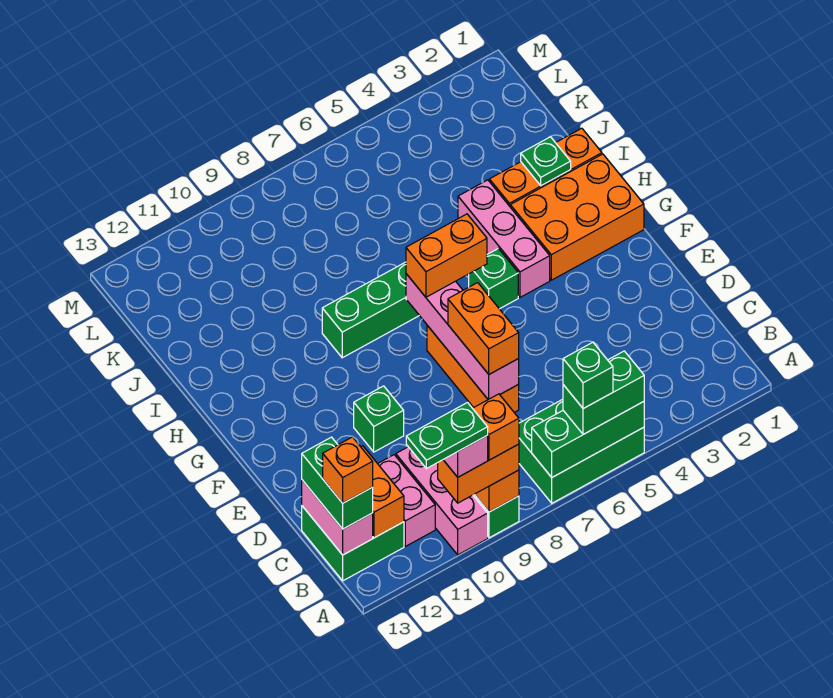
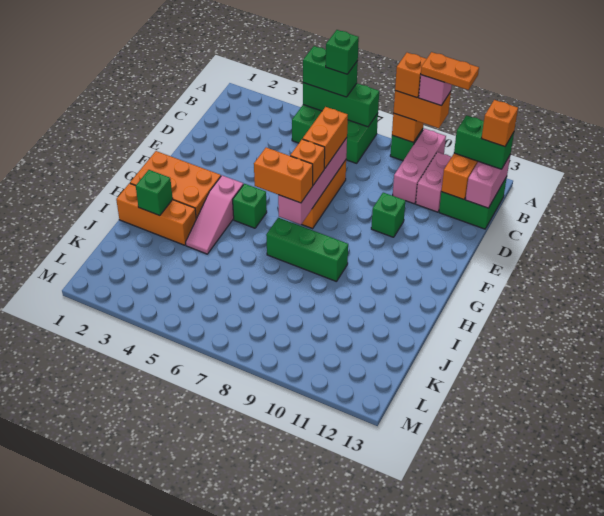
green 1x2 plate [406,403,488,469] -> orange 1x2 plate [421,52,479,90]
green 1x2 brick [302,437,373,529] -> green 1x2 brick turned to [454,115,514,169]
none -> orange 1x1 brick [290,139,325,185]
pink 1x3 brick [458,180,550,297] -> pink 1x3 slope [186,175,243,254]
green 1x1 plate [521,137,571,186] -> green 1x1 brick [136,170,173,216]

